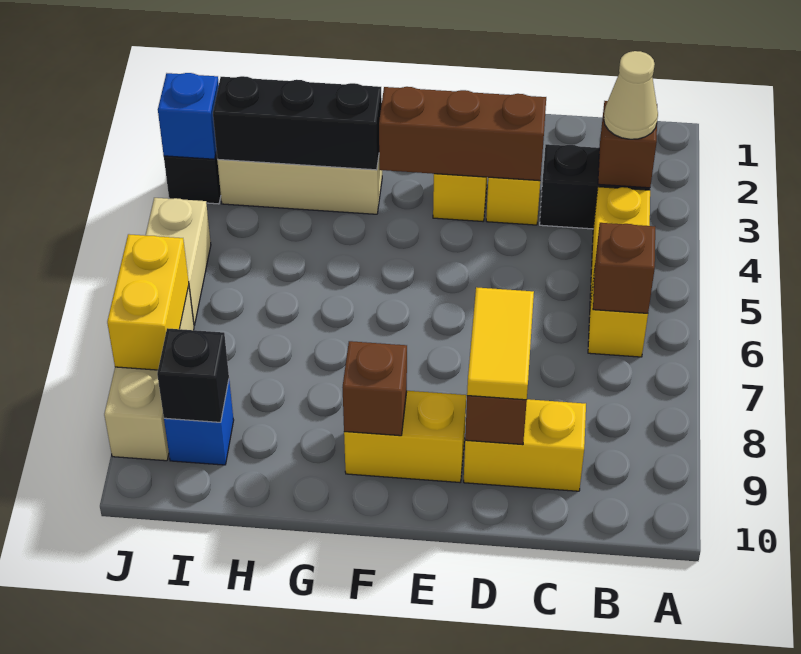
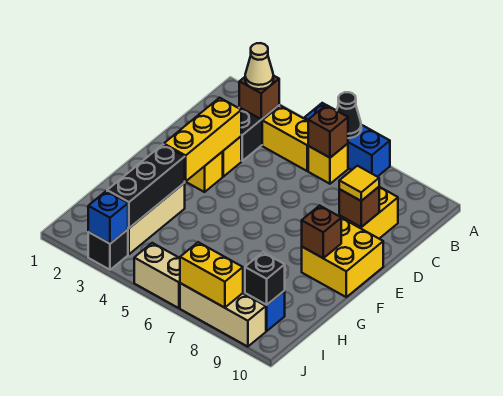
none -> blue 1x3 brick [304,103,390,177]
none -> black 1x1 cone [337,92,361,138]
brown 1x3 brick [379,87,546,181] -> yellow 1x3 brick [164,98,241,182]
yellow 1x2 tile [467,287,534,400] -> yellow 1x1 tile [339,166,379,201]
yellow 1x2 brick [344,391,466,482] -> yellow 2x2 brick [302,218,383,297]

